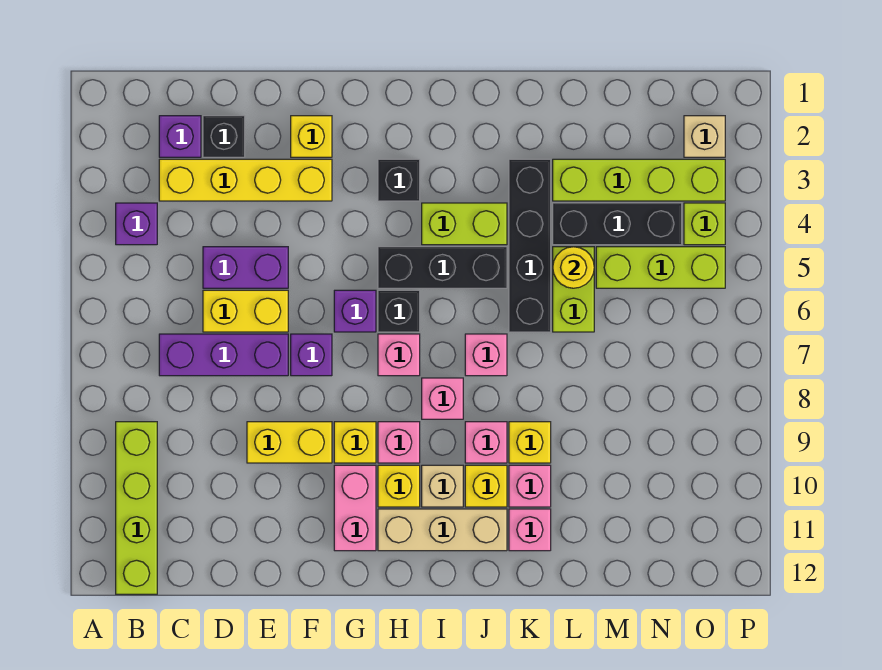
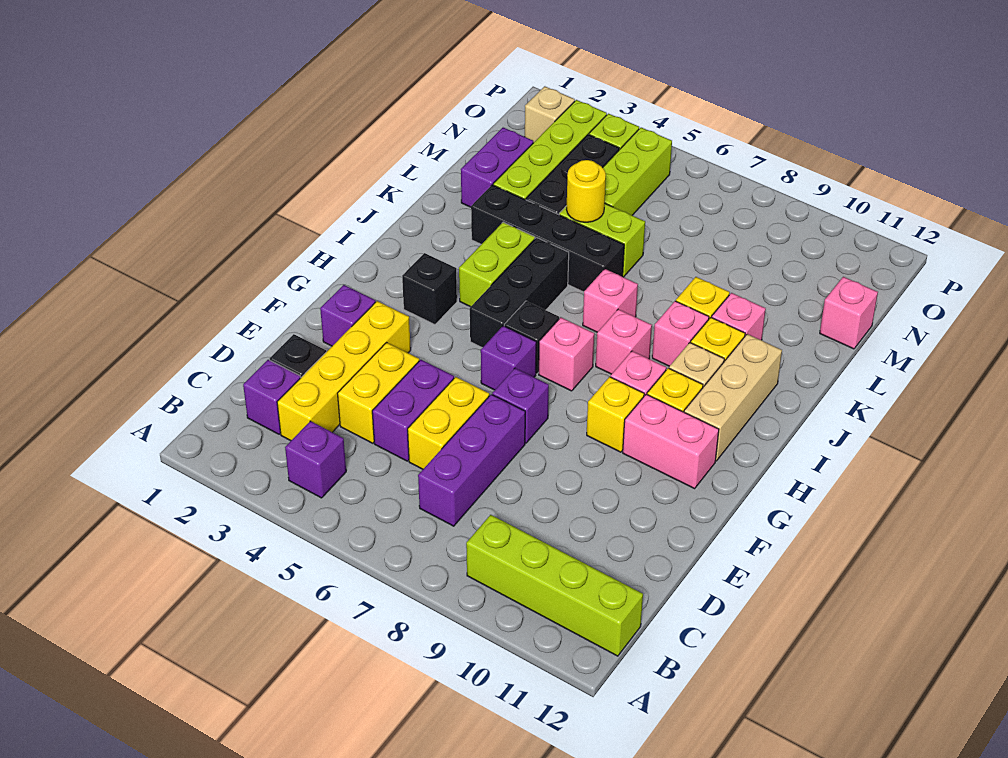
yellow 1x2 brick [247,422,332,463] -> yellow 1x2 brick moved to [338,343,419,443]
yellow 1x1 brick [291,116,332,157] -> purple 1x1 brick [320,285,375,346]
pink 1x1 brick [509,509,551,551] -> pink 1x1 brick moved to [820,277,878,349]
none -> purple 1x2 brick [461,128,533,207]

